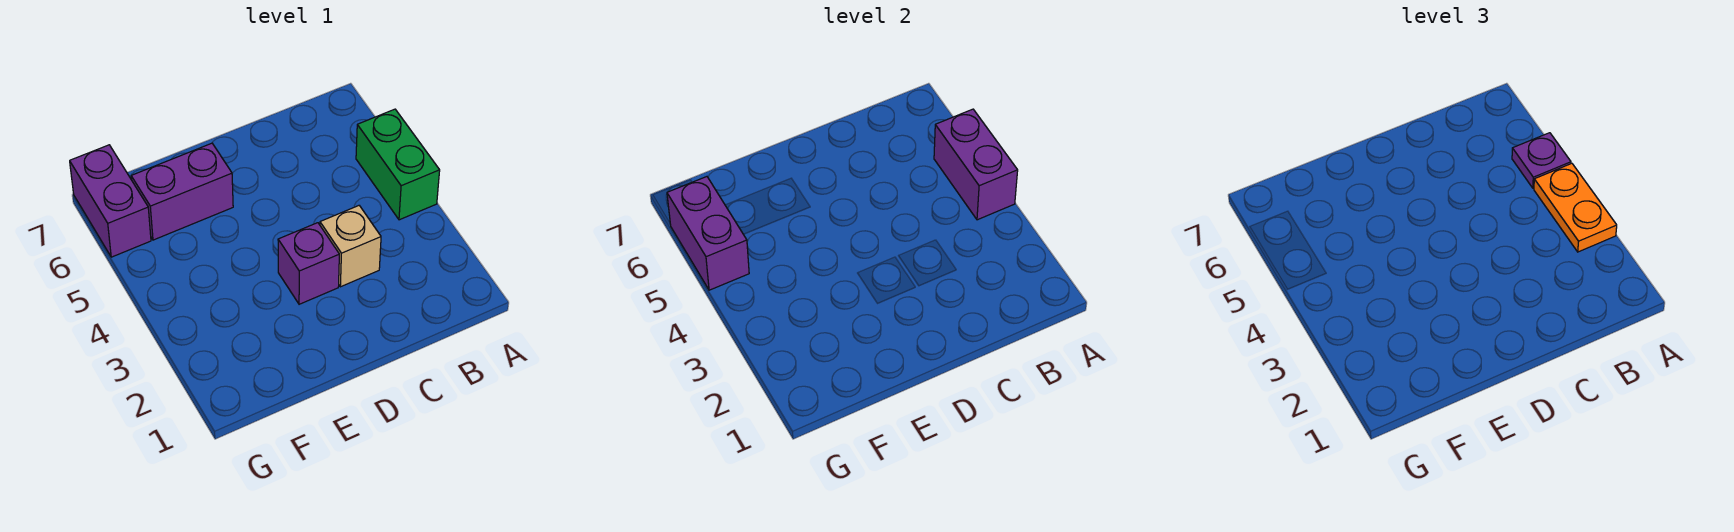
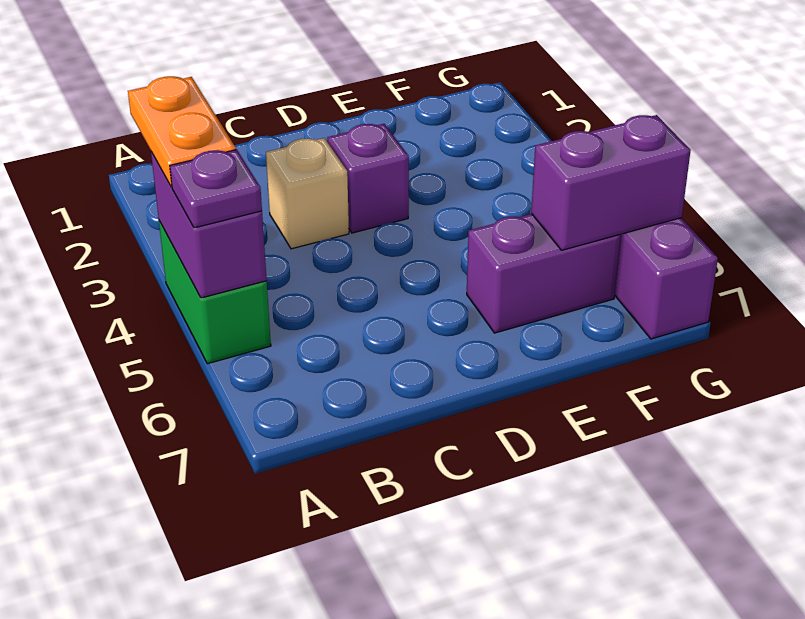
purple 1x2 brick [667,177,749,290] -> purple 1x2 brick turned to [531,115,691,250]

